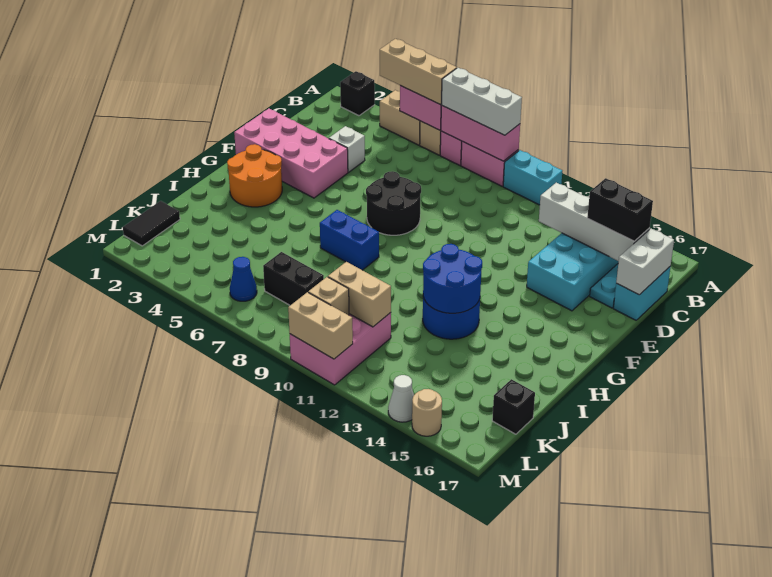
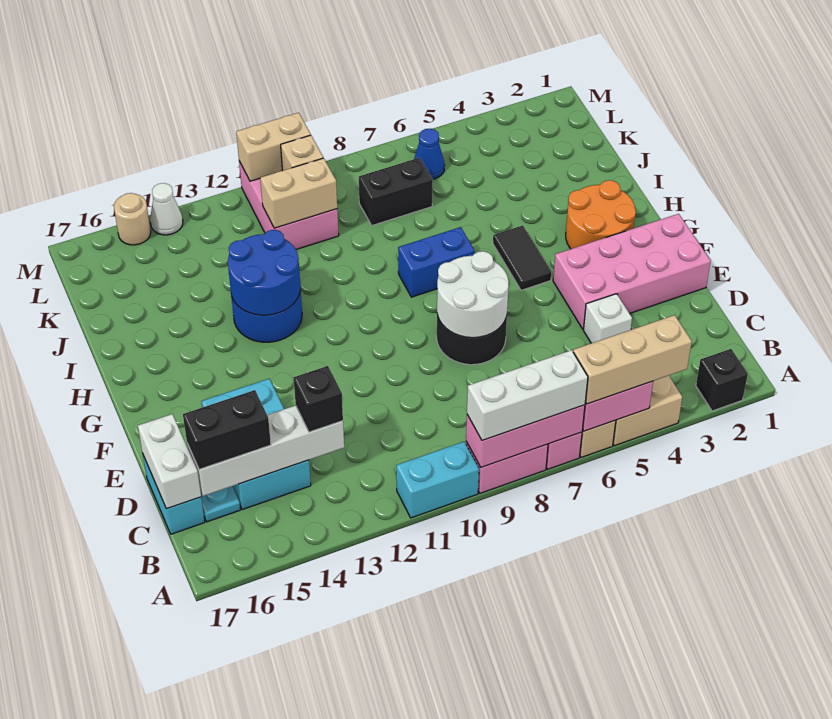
none -> white 2x2 round brick [437,251,509,338]
black 1x2 tile [123,201,180,246] -> black 1x2 tile moved to [493,225,551,290]
black 1x1 brick [492,379,535,434] -> black 1x1 brick moved to [294,366,343,432]

